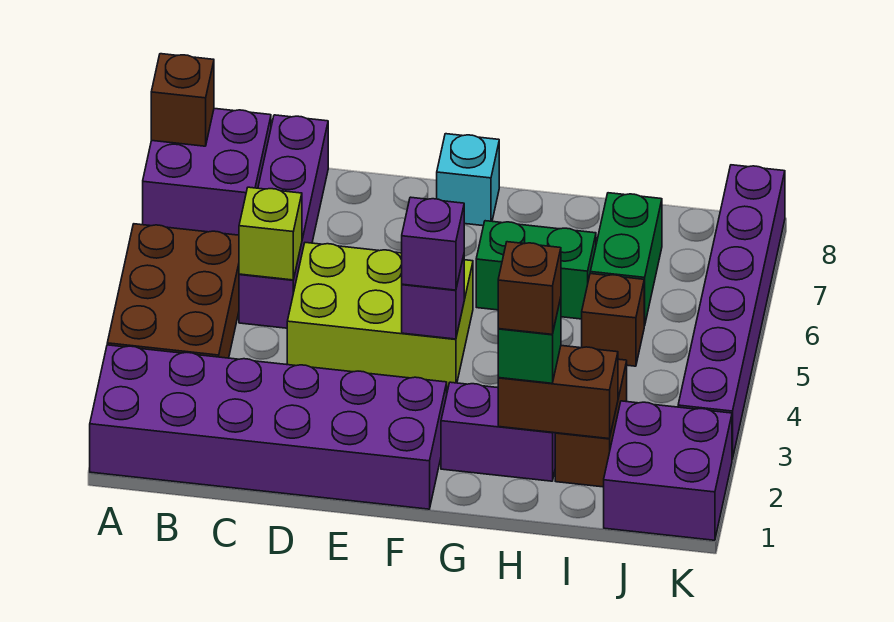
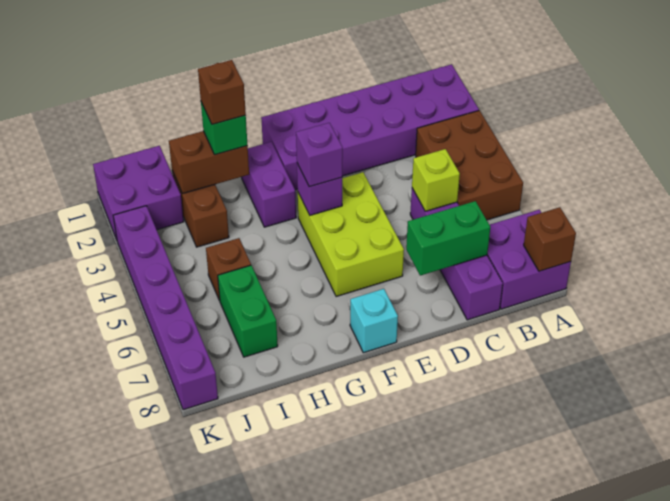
lime 2x3 brick [287,243,473,387] -> lime 2x3 brick turned to [297,172,404,297]
purple 1x2 brick [441,382,555,481] -> purple 1x2 brick turned to [242,142,296,227]
green 1x2 brick [476,221,596,319] -> green 1x2 brick moved to [406,201,490,276]

